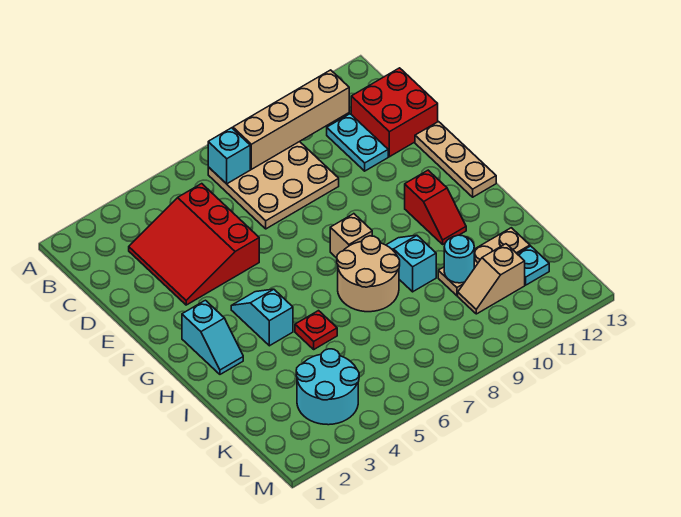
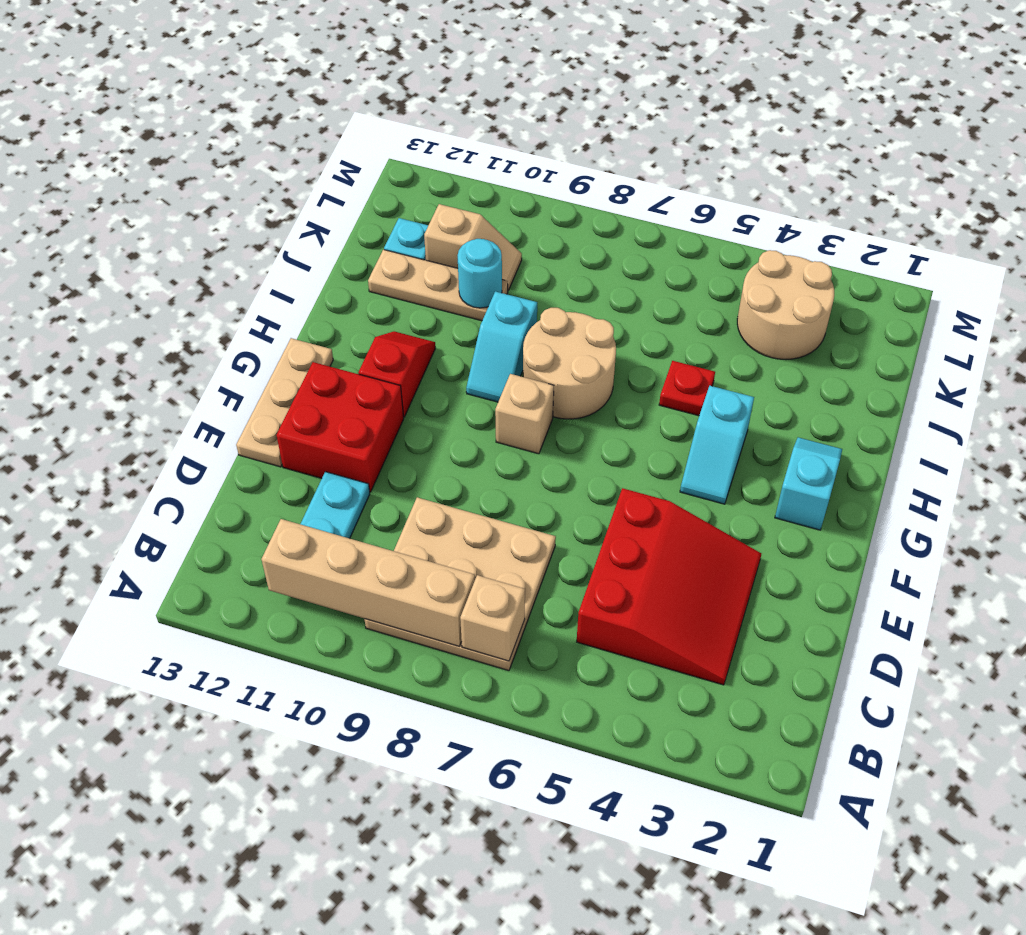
cyan 1x1 brick [208,128,250,184] -> tan 1x1 brick [460,575,525,661]
red 2x2 brick [351,68,438,157] -> red 2x2 brick moved to [277,362,404,492]
cyan 2x2 round brick [296,349,359,425] -> tan 2x2 round brick [737,250,834,359]

